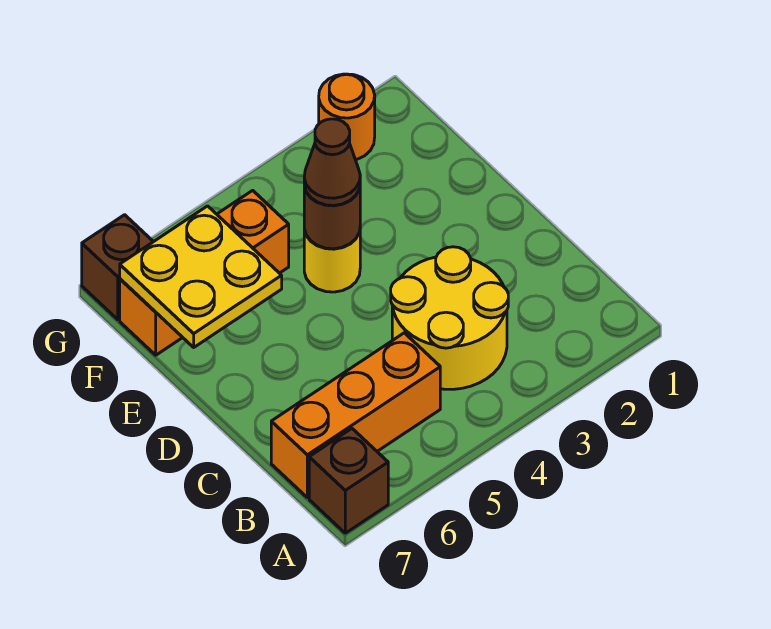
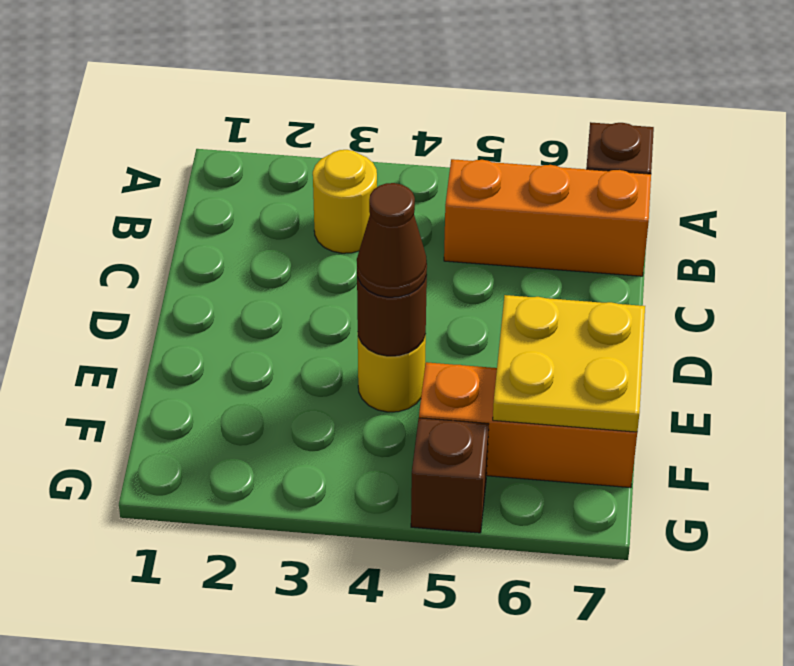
yellow 2x2 round brick [391,247,508,389] -> yellow 1x1 round brick [313,150,377,253]
orange 1x1 round brick [319,74,375,160] -> none
brown 1x1 brick [82,215,153,320] -> brown 1x1 brick moved to [411,418,489,533]

